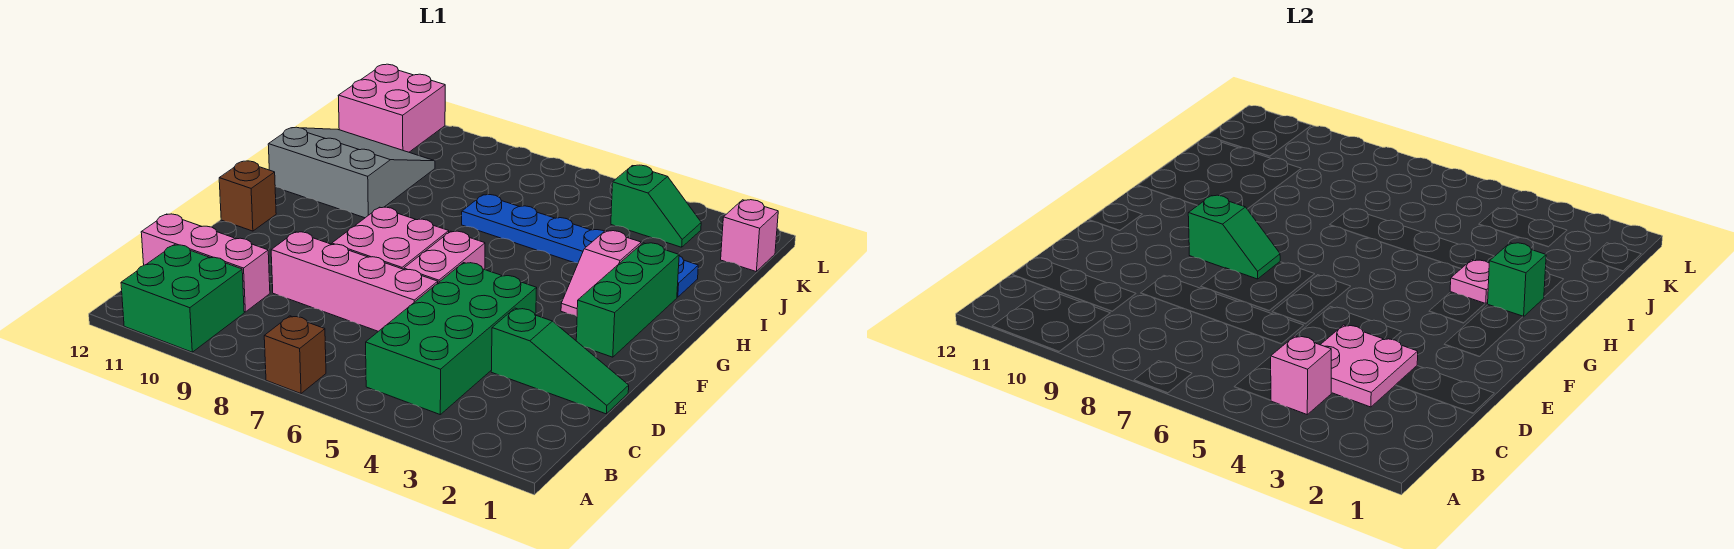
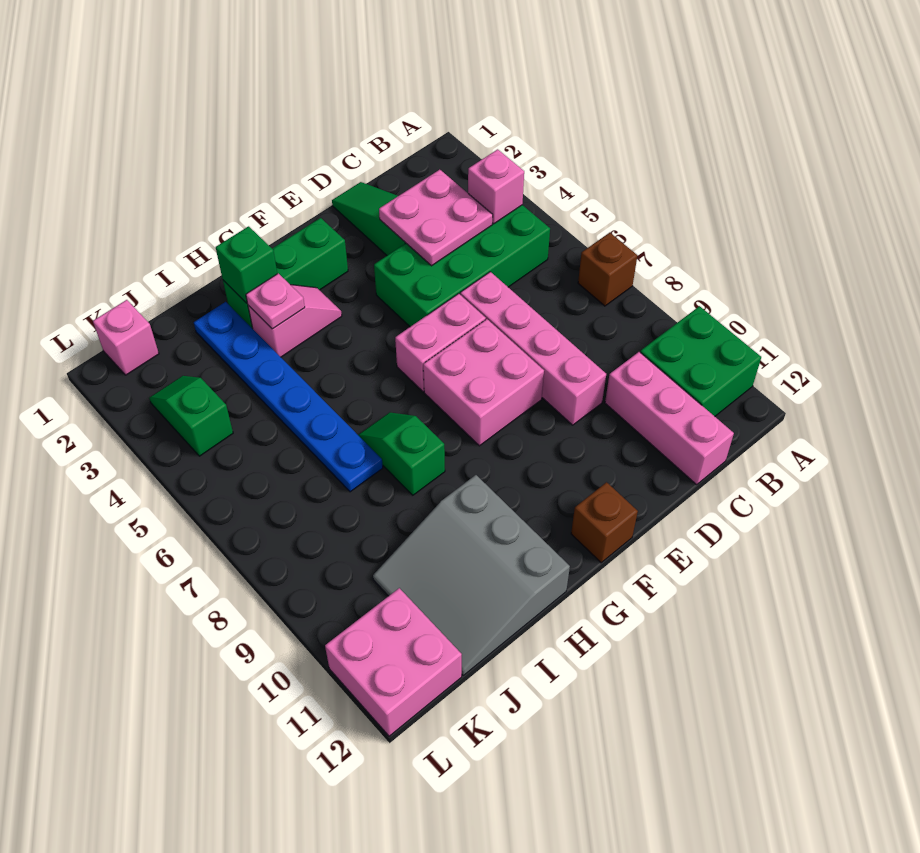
green 1x2 slope [1188,195,1280,279] -> green 1x2 slope moved to [358,412,445,495]

